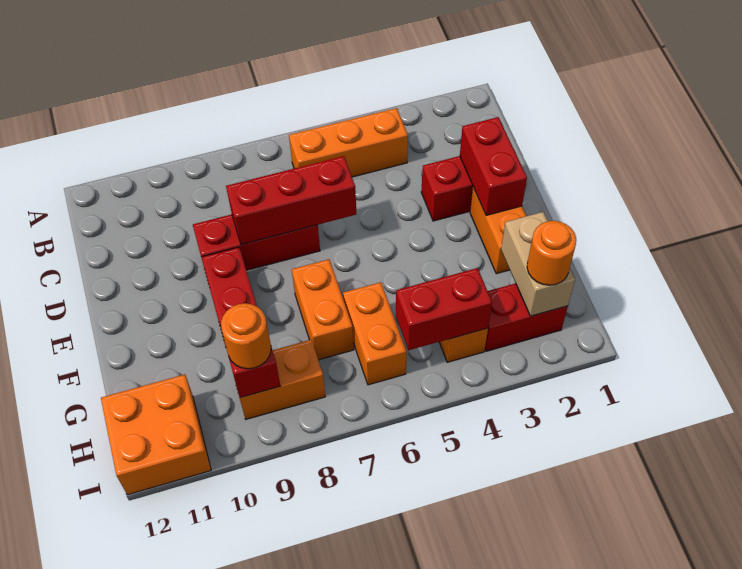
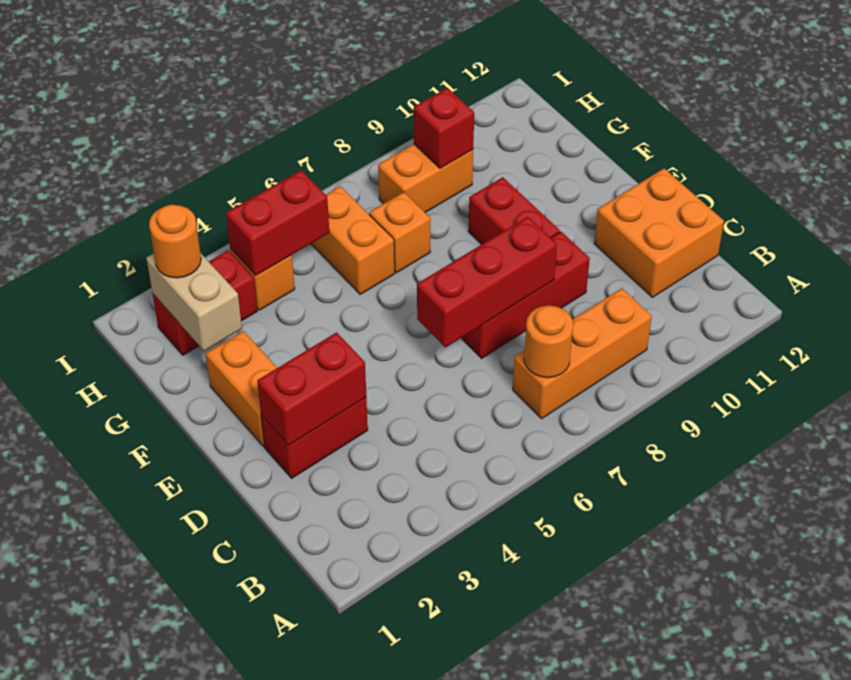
orange 1x3 brick [289,108,408,177] -> orange 1x3 brick moved to [513,288,652,419]
red 1x2 brick [460,117,527,215] -> red 1x2 brick turned to [257,332,366,446]
orange 1x2 brick [292,259,354,360] -> orange 1x1 brick [369,192,430,273]
orange 1x1 round brick [221,303,271,369] -> orange 1x1 round brick moved to [524,305,573,378]
orange 2x2 brick [101,375,211,495] -> orange 2x2 brick moved to [594,168,724,297]

